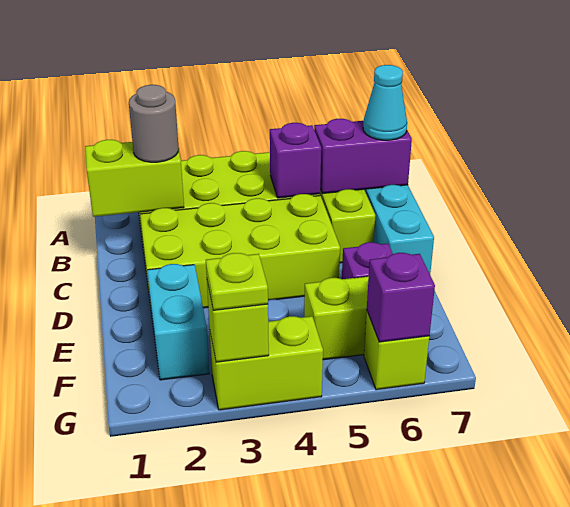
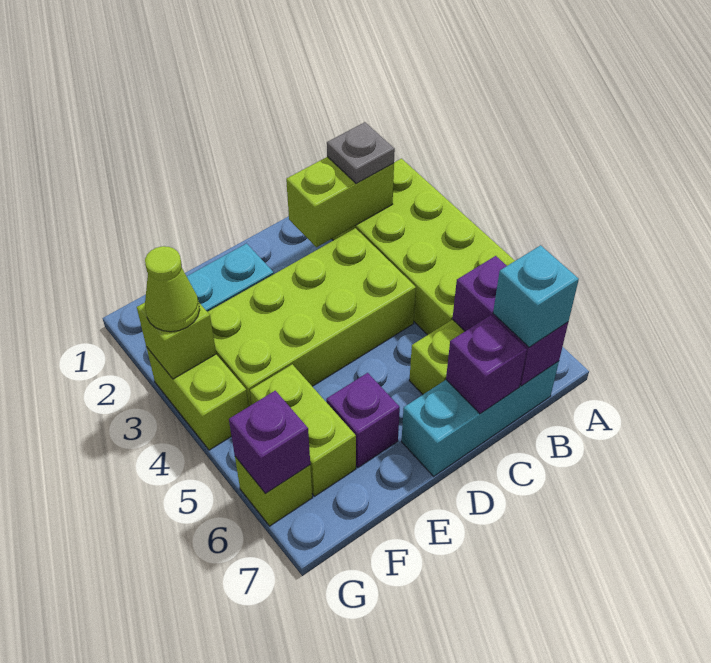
lime 1x2 brick [85,140,184,217] -> lime 1x2 brick turned to [286,157,394,247]
grey 1x1 round brick [129,85,179,162] -> grey 1x1 plate [327,122,395,183]
purple 1x1 brick [270,123,321,198] -> purple 1x1 brick moved to [446,315,527,414]
cyan 1x1 cone [363,65,407,140] -> cyan 1x1 brick [493,245,579,347]
lime 2x4 brick [140,194,340,308] -> lime 2x4 brick turned to [208,228,416,406]
lime 1x1 plate [206,253,268,310] -> lime 1x1 cone [145,246,200,332]

